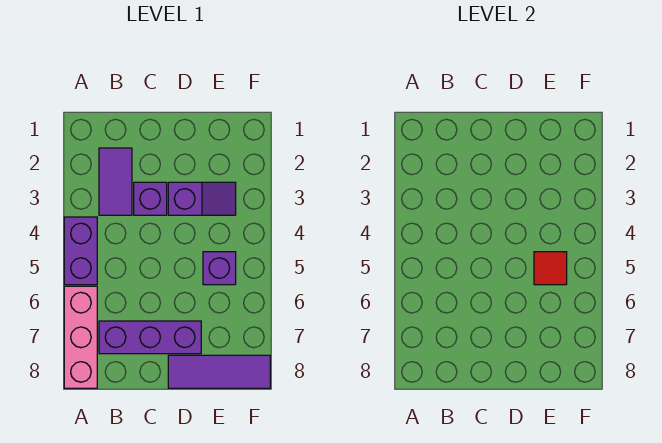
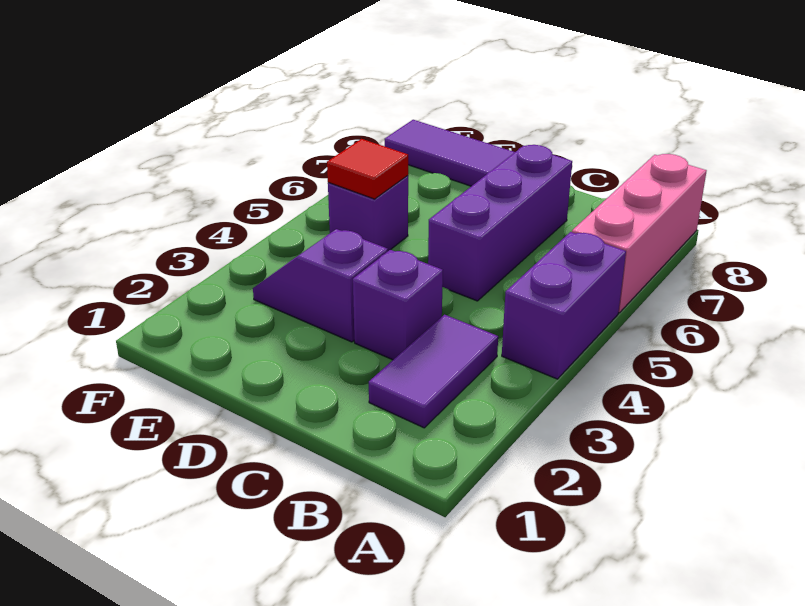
purple 1x3 brick [99,321,201,354] -> purple 1x3 brick turned to [428,145,572,301]

